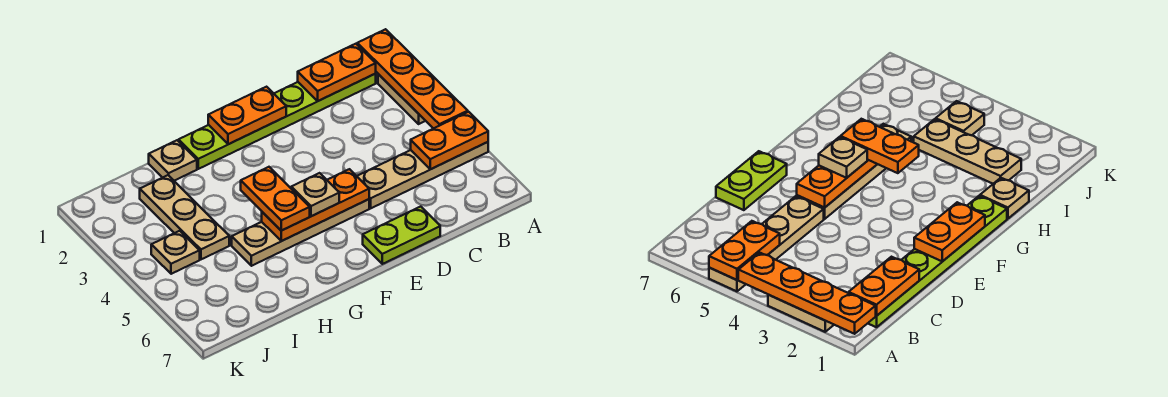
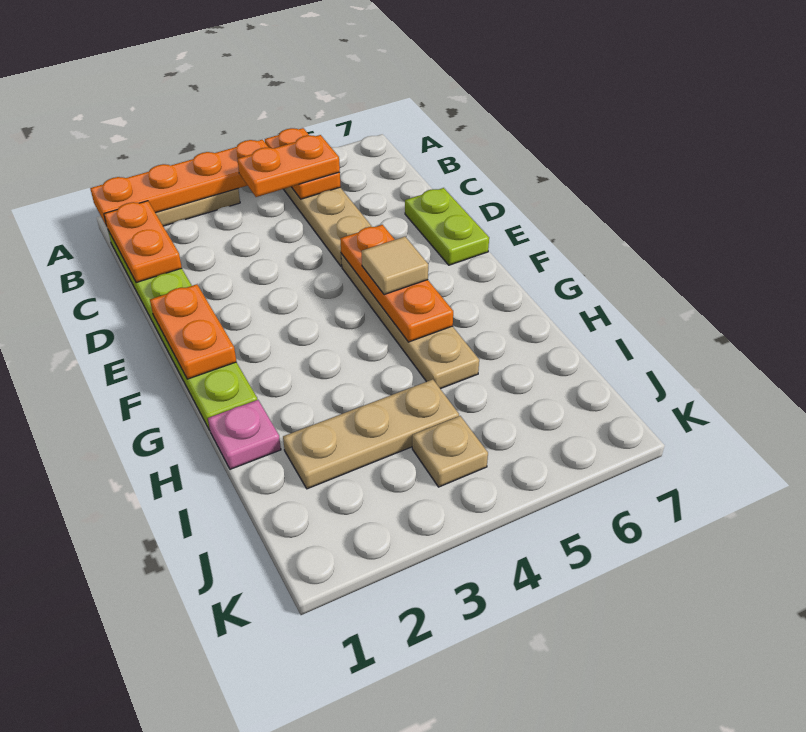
tan 1x1 plate [291,173,339,216] -> tan 1x1 tile [362,237,428,295]
orange 1x2 plate [241,167,310,231] -> orange 1x2 plate moved to [237,135,340,197]
tan 1x1 plate [149,140,197,181] -> pink 1x1 plate [208,400,281,469]

